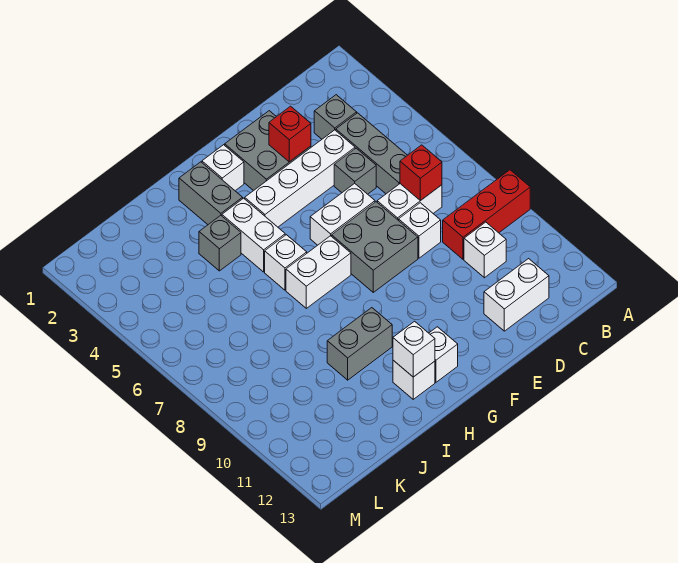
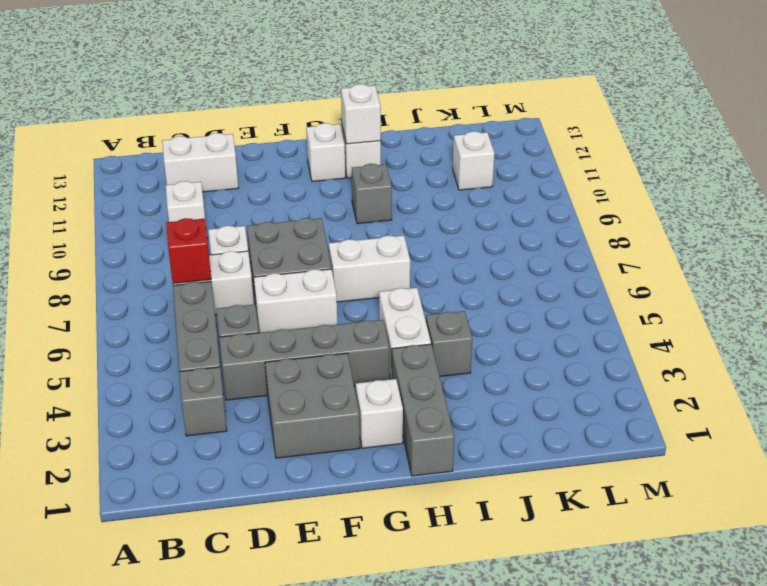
red 1x3 brick [443,170,530,259] -> none
white 1x4 brick [245,130,355,227] -> grey 1x4 brick [219,320,389,400]
red 1x1 brick [269,106,311,162] -> none
grey 1x2 brick [179,162,243,224] -> grey 1x3 brick [392,344,455,476]
white 1x1 brick [265,235,307,290] -> white 1x1 brick moved to [453,131,495,190]
grey 1x2 brick [327,308,392,380] -> grey 1x1 brick [352,164,392,224]

